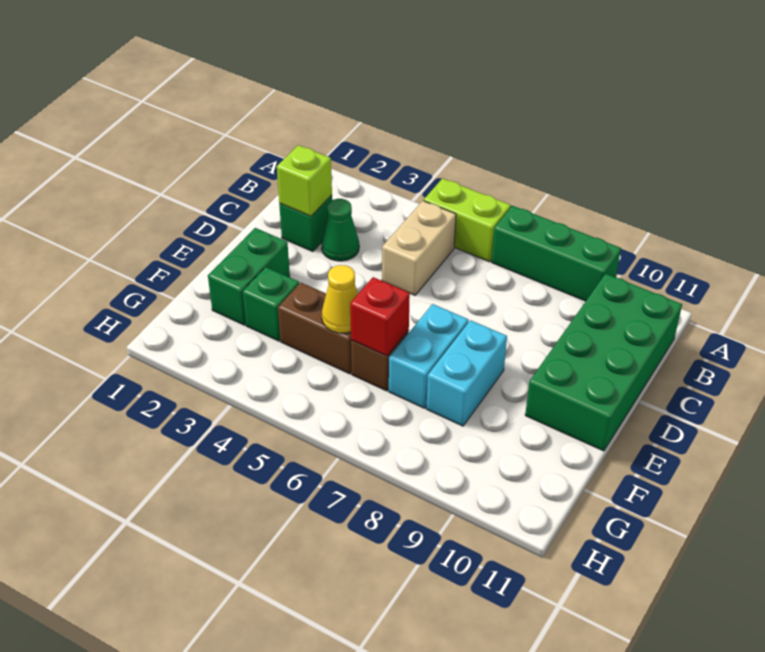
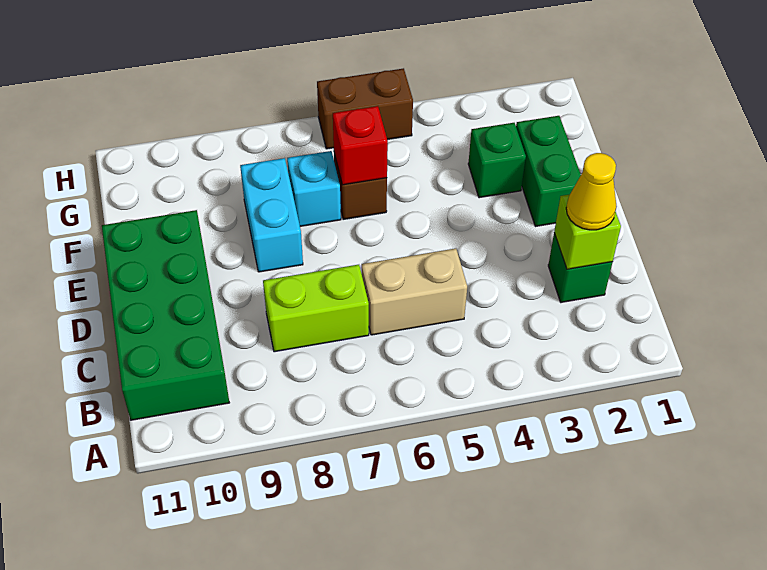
lime 1x2 brick [424,178,511,262] -> lime 1x2 brick moved to [263,265,369,352]
green 1x3 brick [492,206,621,301] -> none
tan 1x2 brick [382,201,456,295] -> tan 1x2 brick turned to [362,249,467,335]
green 1x1 cone [322,199,359,261] -> none
cyan 1x2 brick [389,304,468,408] -> cyan 1x1 brick [287,151,341,226]
brown 1x2 brick [278,282,352,374] -> brown 1x2 brick moved to [317,68,413,149]
yellow 1x1 cone [322,265,358,333] -> yellow 1x1 cone moved to [566,153,616,230]

